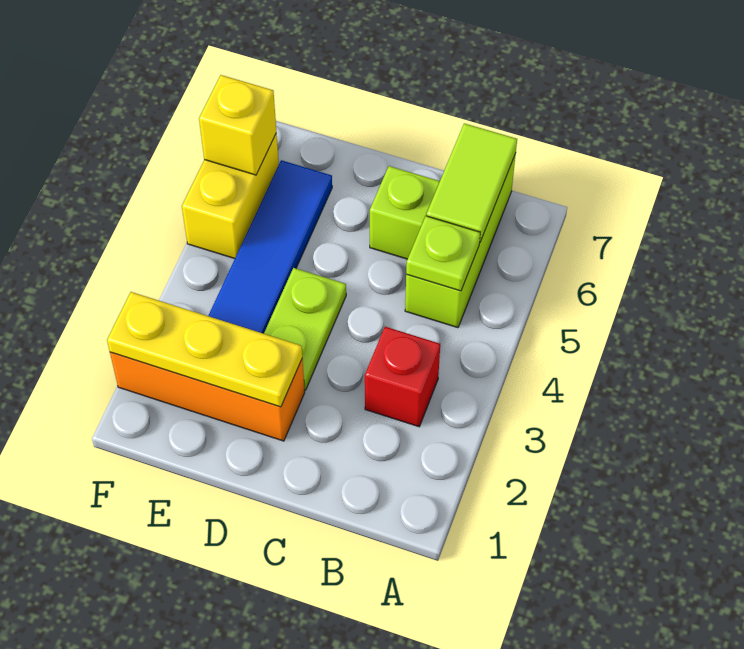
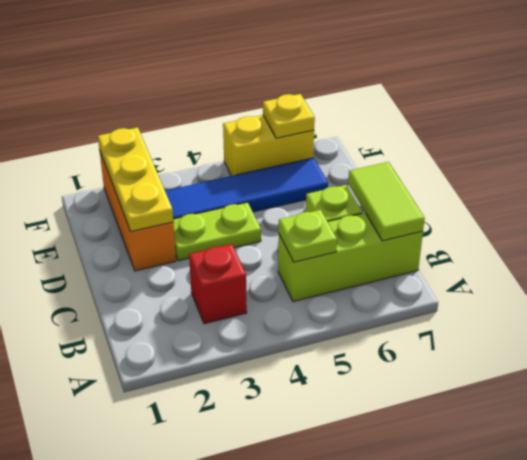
lime 1x2 tile [426,123,517,242] -> lime 1x2 tile turned to [348,162,425,241]
yellow 1x1 brick [199,75,276,175] -> yellow 1x1 plate [263,94,315,138]

